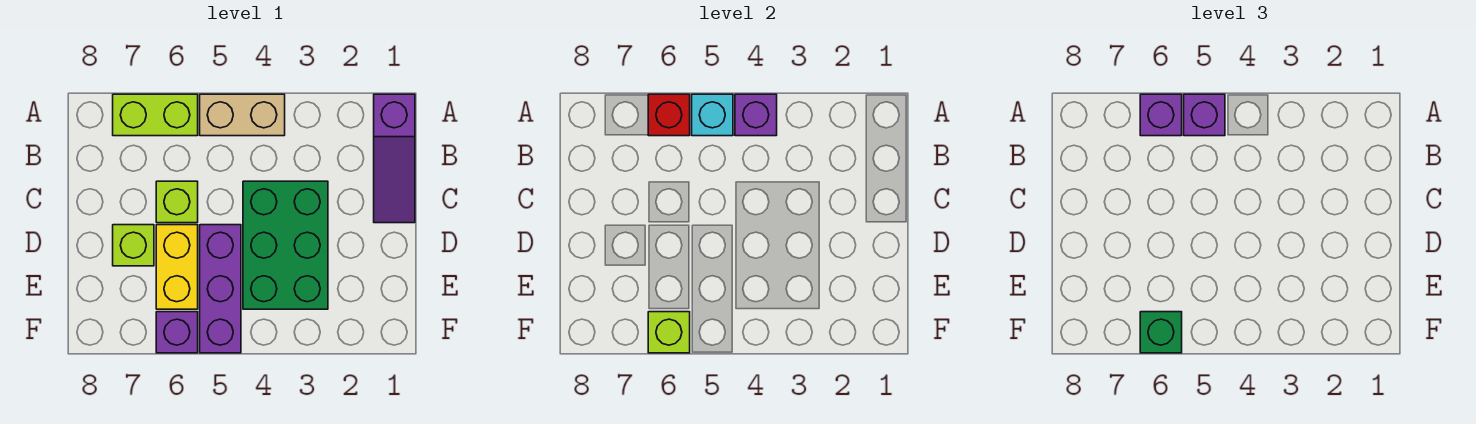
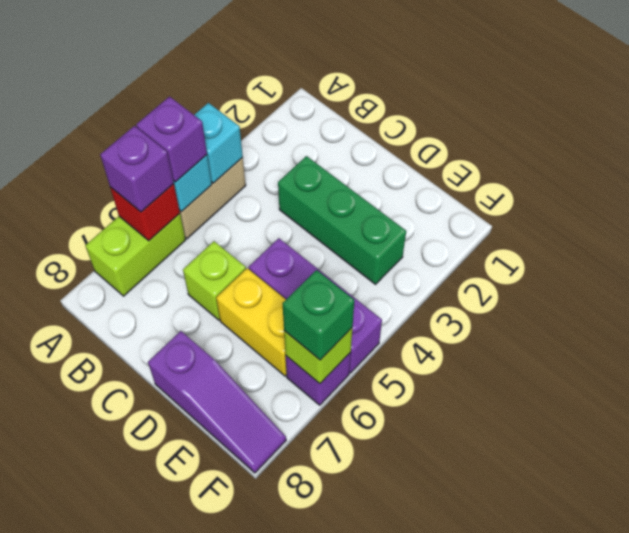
purple 1x3 slope [374,94,415,223] -> purple 1x3 slope moved to [148,331,286,473]
purple 1x1 brick [735,94,777,136] -> cyan 1x1 brick [194,103,243,183]
green 2x3 brick [243,181,328,309] -> green 1x3 brick [278,156,406,284]
lime 1x1 brick [113,225,154,266] -> none

